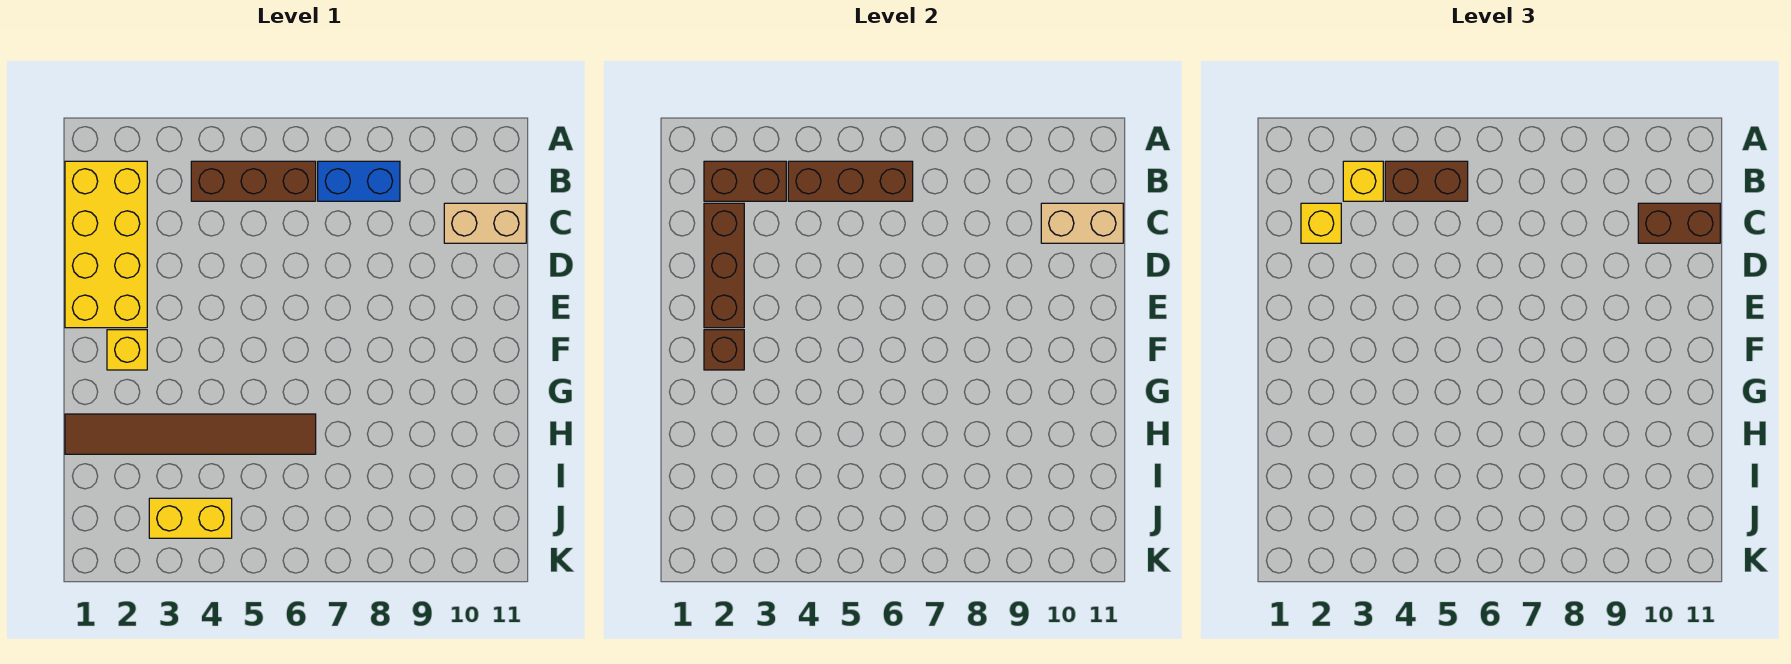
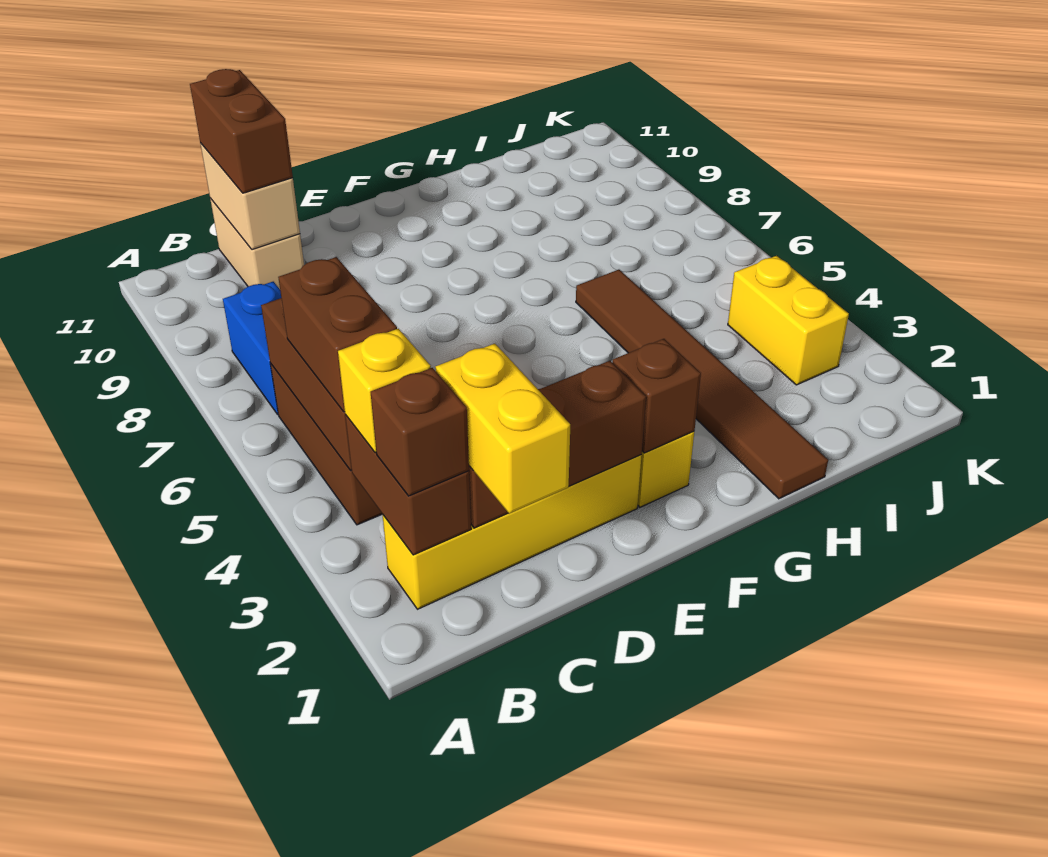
yellow 2x4 brick [65,161,147,328] -> yellow 1x4 brick [383,455,642,609]
none -> brown 1x1 brick [371,368,469,496]
yellow 1x1 brick [1301,203,1341,243] -> yellow 1x2 brick [435,344,570,514]

